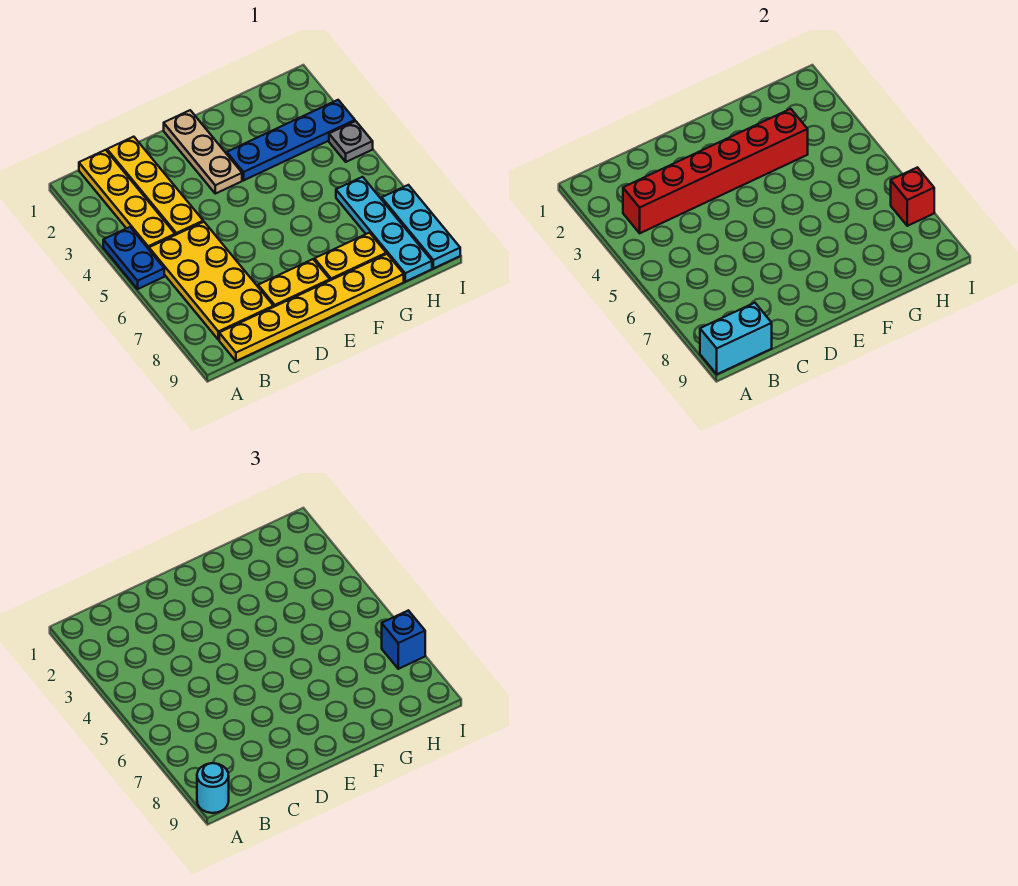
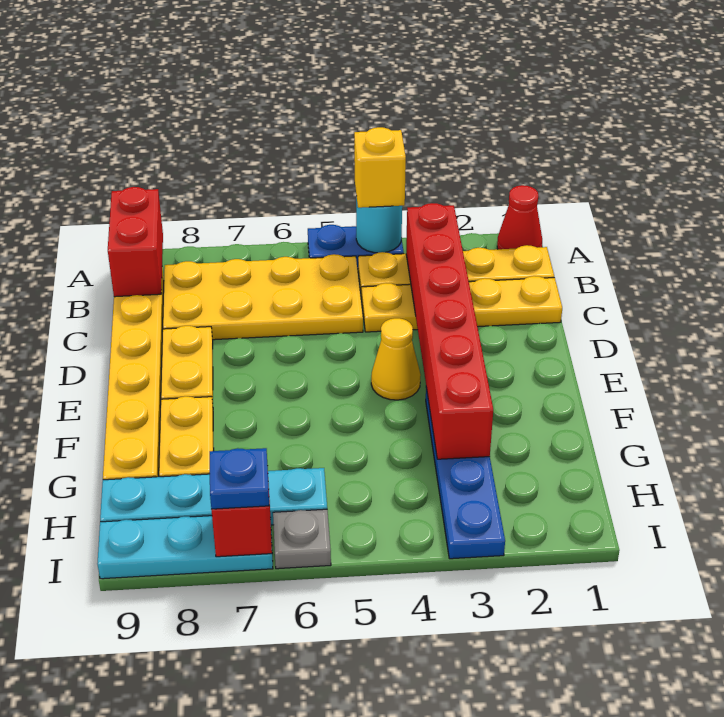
none -> red 1x1 cone [497,185,542,249]
none -> yellow 1x1 brick [354,127,406,208]
cyan 1x2 brick [700,303,772,374] -> red 1x2 brick [108,187,163,297]
cyan 1x1 round brick [197,763,229,813] -> cyan 1x1 round brick moved to [356,196,402,253]
tan 1x3 plate [164,110,242,194] -> none
none -> yellow 1x1 cone [371,318,421,400]
grey 1x1 plate [329,121,373,162] -> grey 1x1 plate moved to [273,509,331,569]
blue 1x1 brick [382,610,425,669] -> blue 1x1 plate [210,448,269,509]

